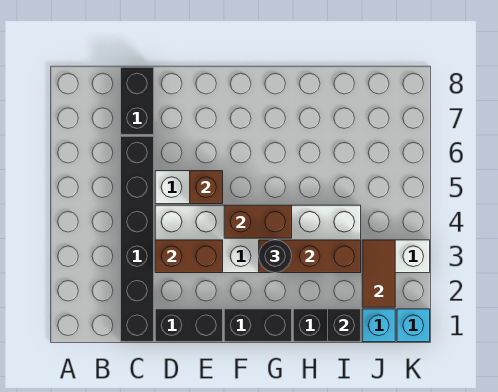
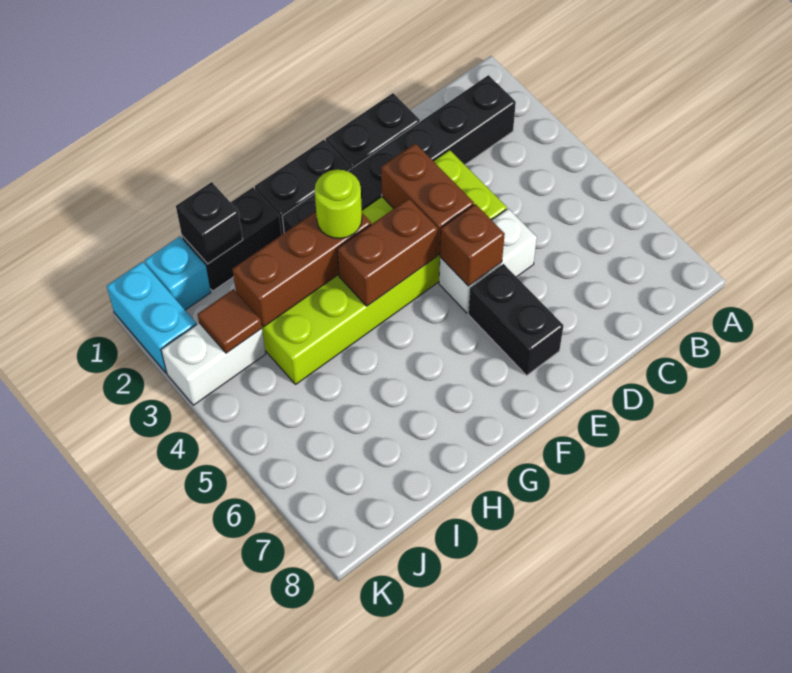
black 1x6 brick [121,136,154,342] -> black 1x6 brick turned to [282,75,516,233]
black 1x2 brick [121,67,154,135] -> black 1x2 brick moved to [468,264,563,375]
white 2x6 brick [155,205,361,273] -> lime 2x6 brick [262,150,507,384]
brown 1x2 brick [155,240,223,273] -> brown 1x2 brick turned to [381,143,474,255]
black 1x1 round brick [259,240,292,273] -> lime 1x1 round brick [315,170,362,239]
brown 1x2 tile [362,240,395,307] -> brown 1x1 tile [198,289,262,353]
cyan 1x1 brick [397,309,430,342] -> cyan 1x2 brick [107,262,197,373]

